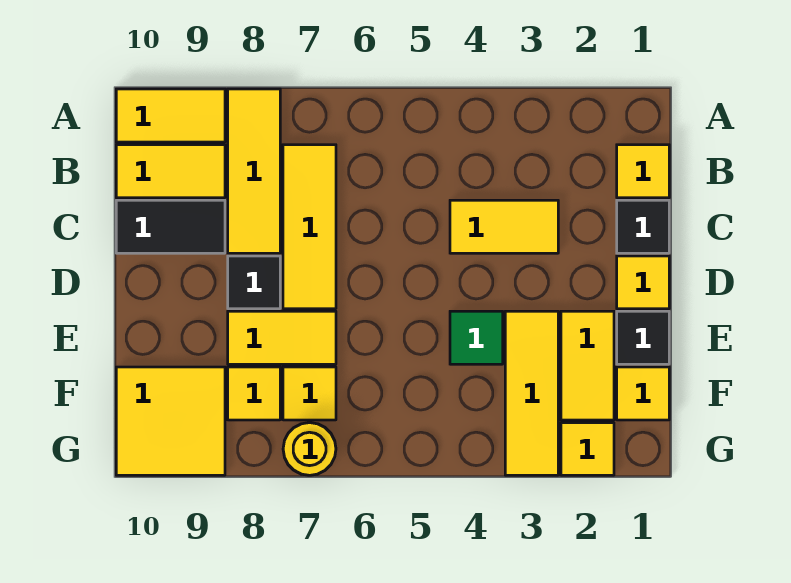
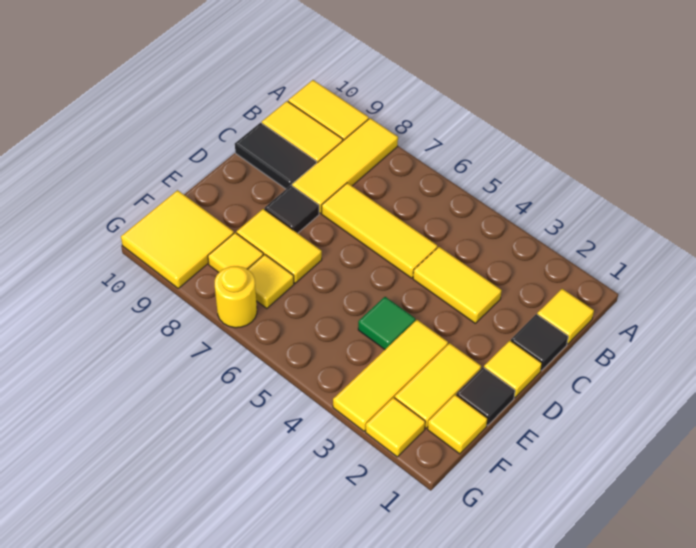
yellow 1x3 tile [283,145,336,309] -> yellow 1x3 tile turned to [322,183,437,278]

